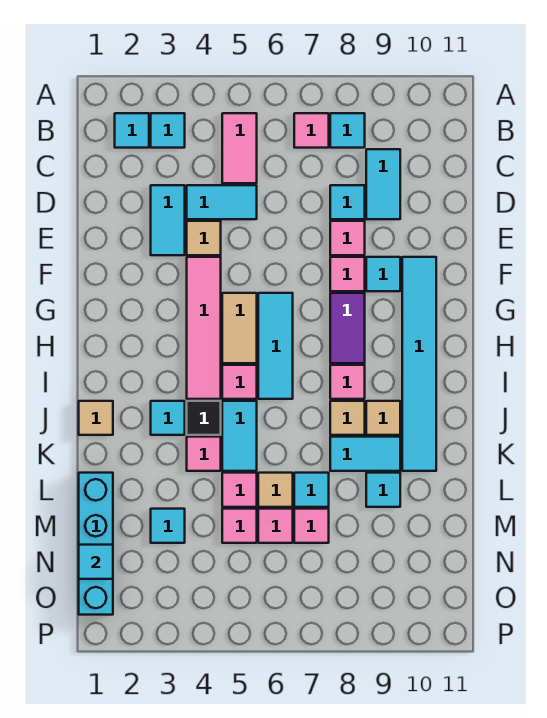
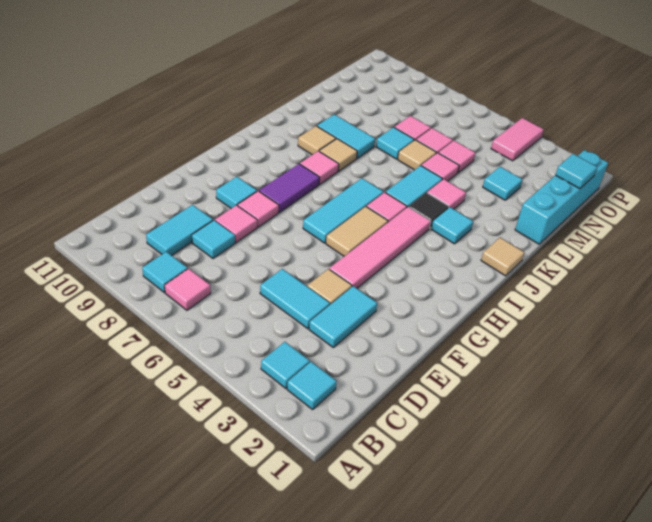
pink 1x2 tile [222,113,257,183] -> pink 1x2 tile moved to [491,118,544,161]
cyan 1x6 tile [402,257,436,471] -> none
cyan 1x1 tile [366,473,400,507] -> none

